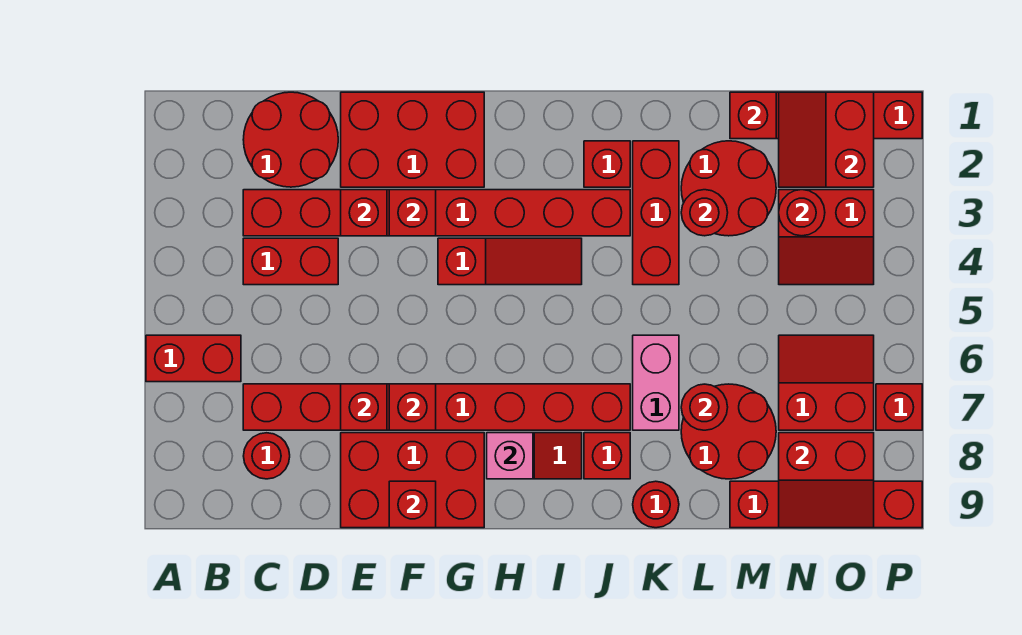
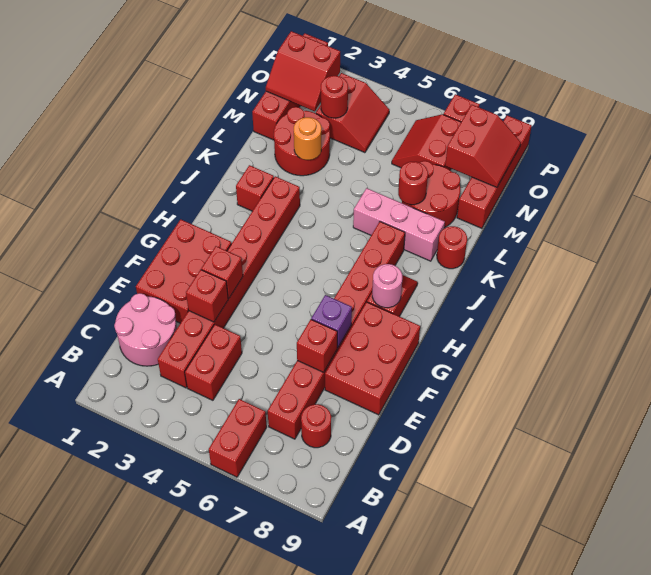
red 2x2 round brick [243,92,338,187] -> pink 2x2 round brick [114,293,177,366]
red 1x1 brick [389,384,436,430] -> purple 1x1 brick [311,295,352,348]
red 1x1 brick [389,481,436,528] -> none
red 1x3 slope [438,238,582,285] -> none
pink 1x1 brick [487,433,533,479] -> pink 1x1 round brick [372,264,402,308]
red 1x1 brick [584,433,630,479] -> none
red 1x3 brick [633,141,679,285] -> none
pink 1x2 brick [633,335,679,430] -> pink 1x3 brick [353,188,445,261]
red 1x1 round brick [681,190,728,236] -> orange 1x1 round brick [294,117,321,160]
red 1x1 brick [730,92,776,139] -> none

